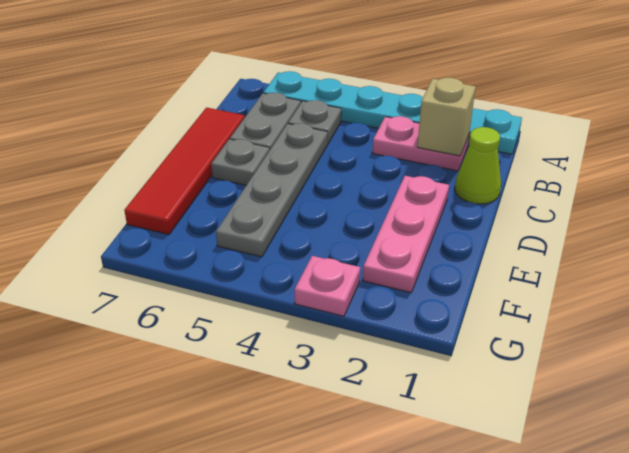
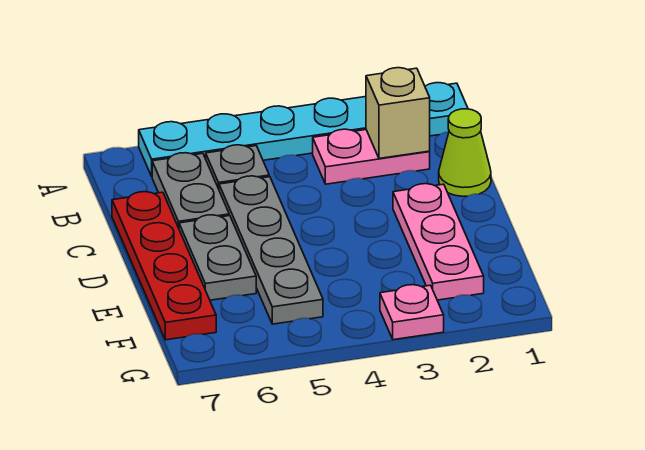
red 1x4 tile [124,108,245,235] -> red 1x4 plate [112,192,216,340]
grey 1x1 plate [211,139,269,185] -> grey 1x2 plate [179,215,256,300]

